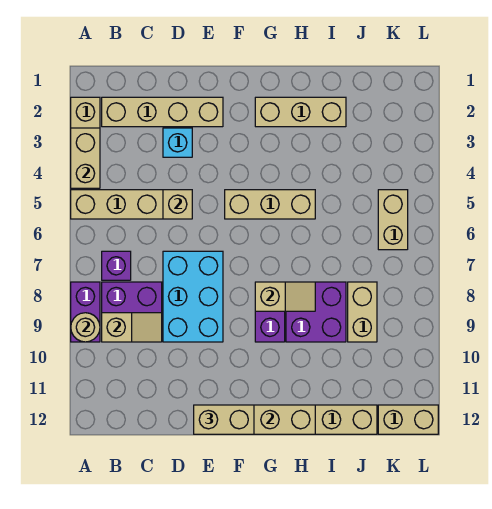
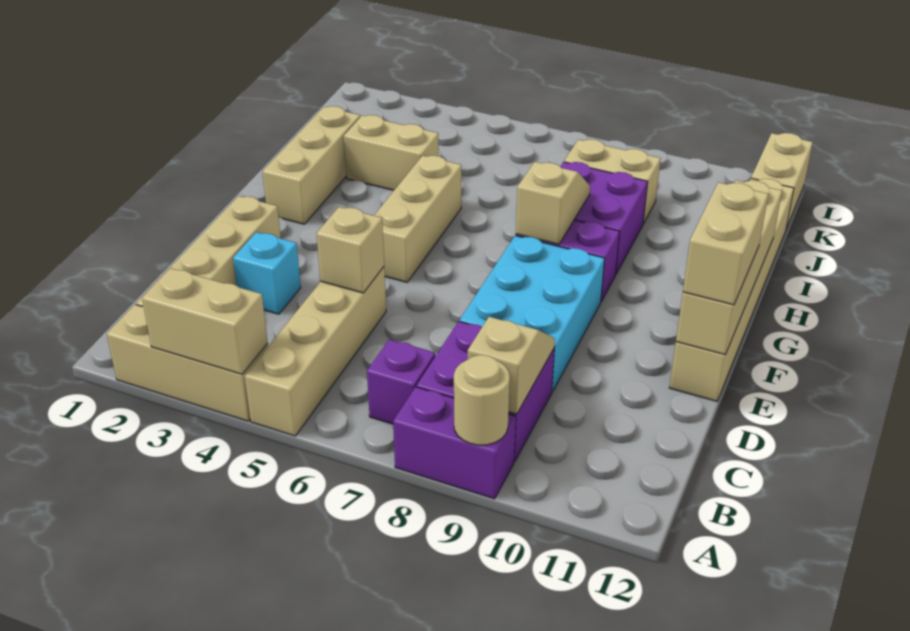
cyan 2x3 brick [163,251,223,342] -> cyan 2x3 brick turned to [459,236,605,392]
tan 1x2 brick [378,190,408,250] -> tan 1x2 brick moved to [344,115,439,190]

